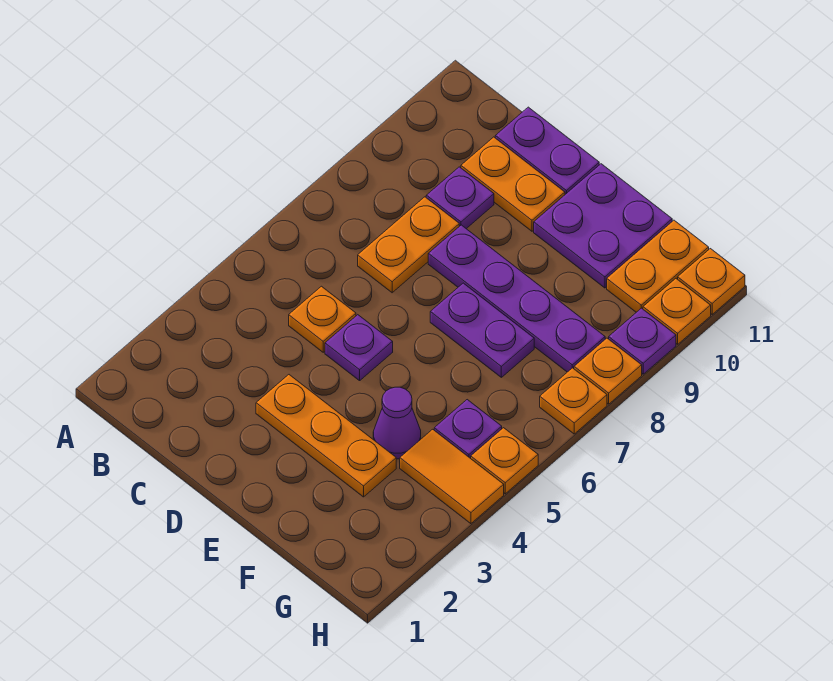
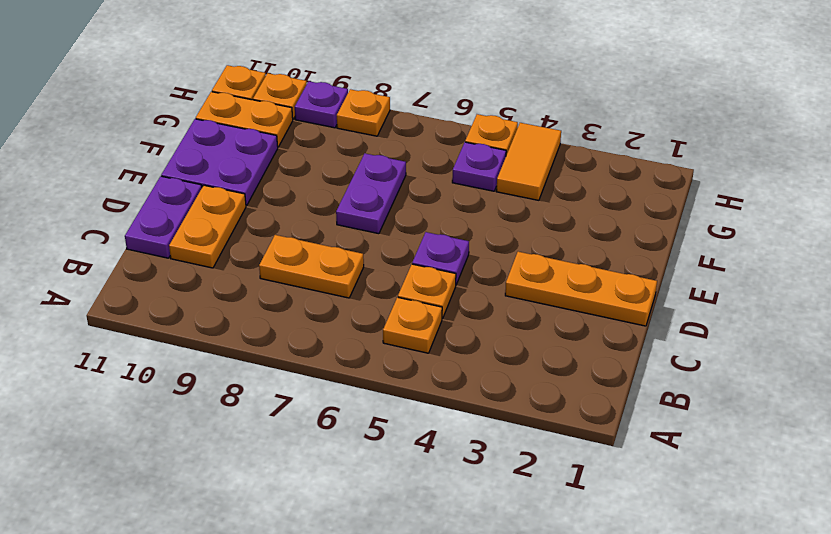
purple 1x1 plate [426,167,494,229] -> none
orange 1x3 plate [256,375,396,497] -> orange 1x3 plate turned to [505,252,657,326]
purple 1x4 plate [428,225,605,372] -> none
purple 1x1 cone [373,387,421,459] -> none
orange 1x1 plate [540,368,607,434] -> orange 1x1 plate moved to [383,297,442,353]

